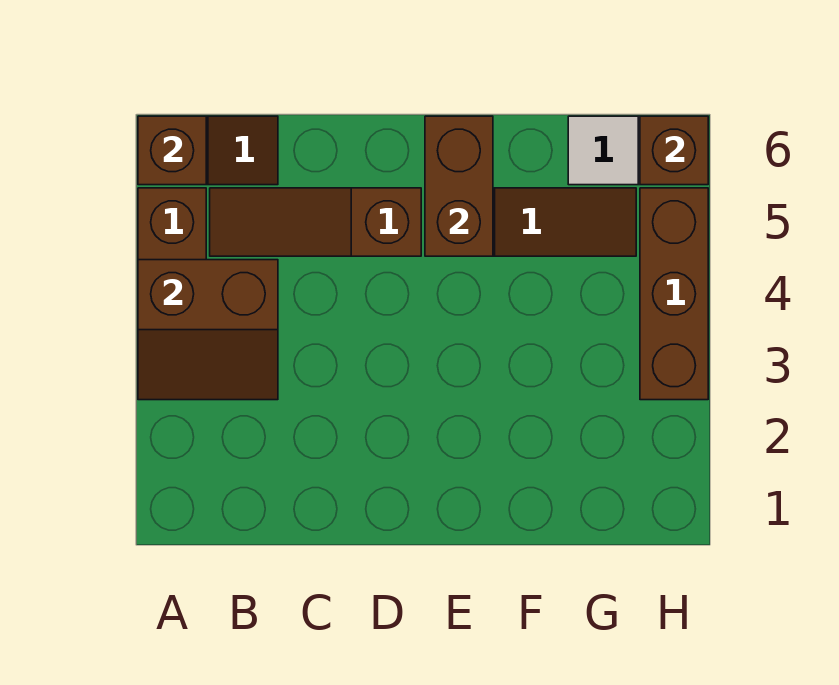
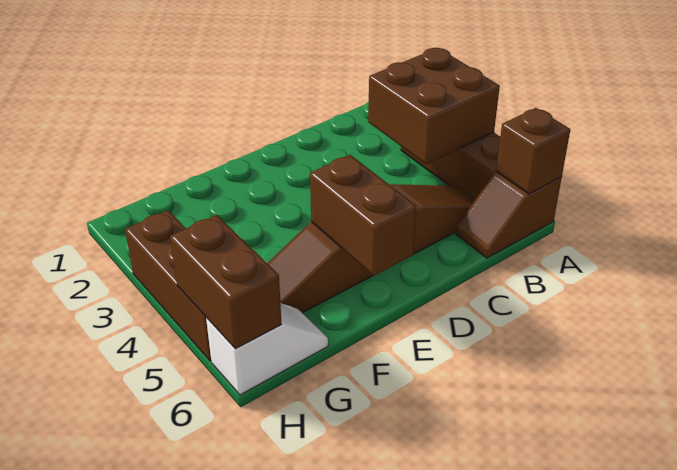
brown 2x2 slope [138,260,278,400] -> brown 2x2 brick [368,48,500,164]
brown 1x1 brick [640,116,708,185] -> brown 1x2 brick [170,215,282,349]

